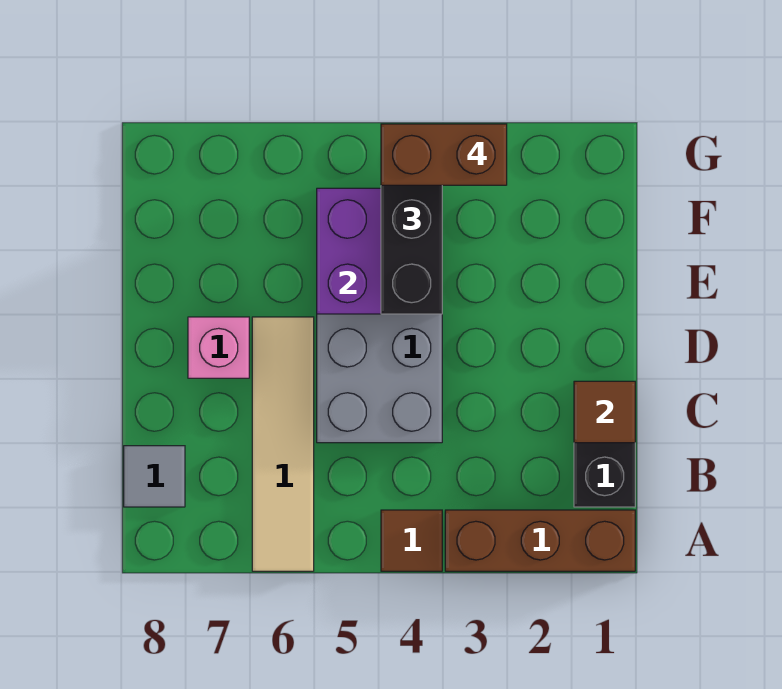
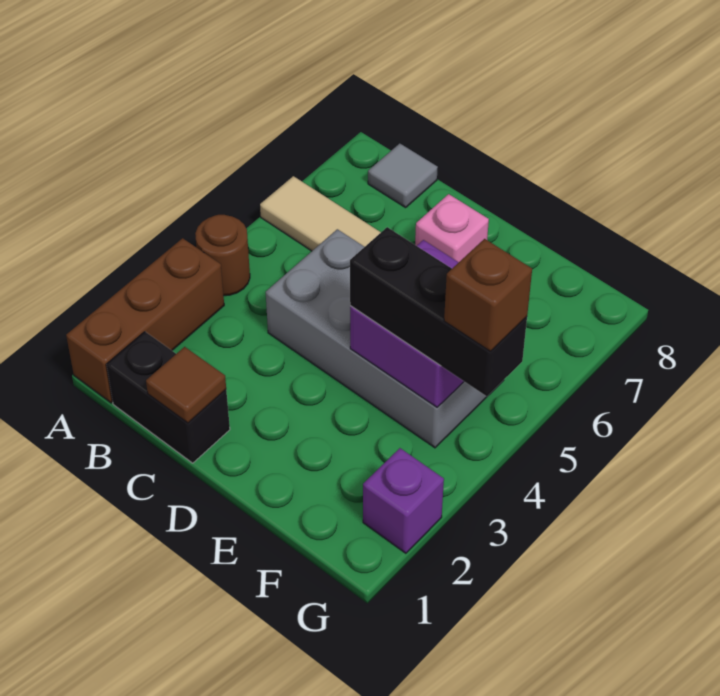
brown 1x1 tile [381,510,442,571] -> brown 1x1 round brick [195,215,250,296]
none -> purple 1x1 brick [363,448,444,553]
brown 1x2 brick [381,124,507,185] -> brown 1x1 brick [444,239,532,351]

